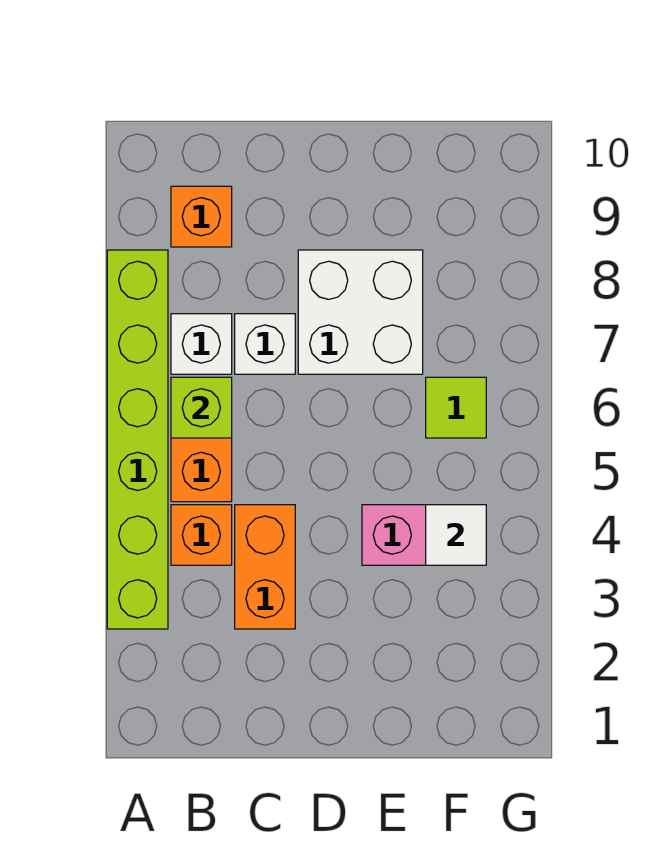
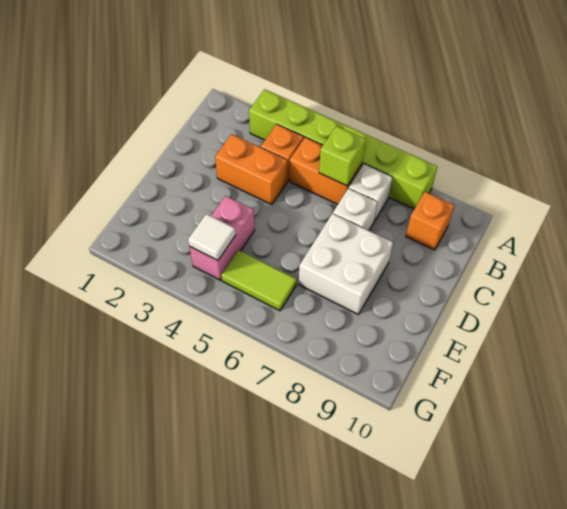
lime 1x1 tile [426,377,486,438] -> lime 1x2 tile [221,250,297,311]

